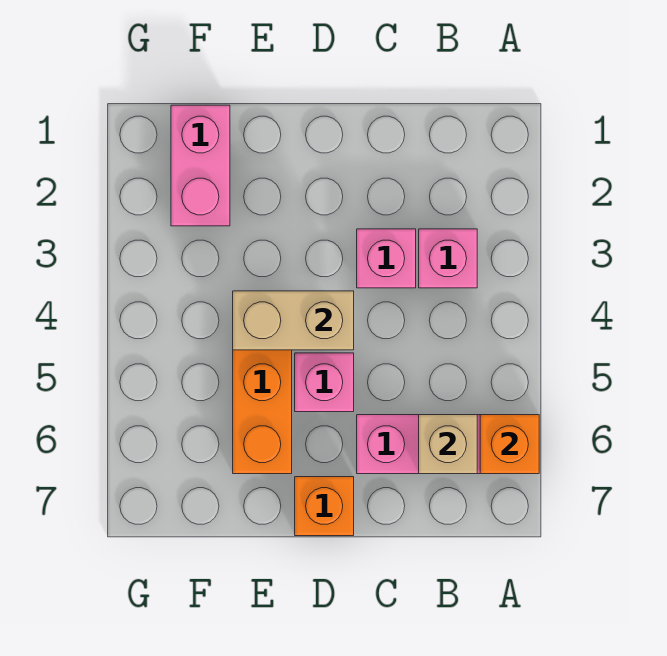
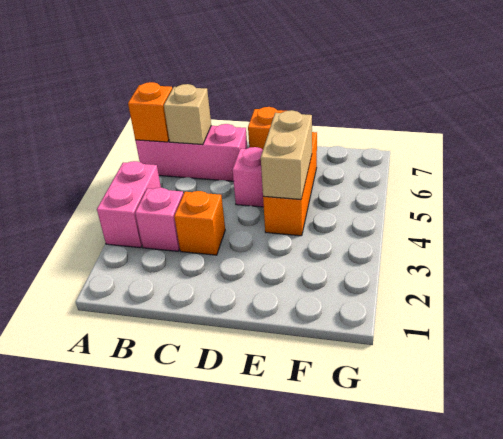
pink 1x1 brick [357,229,416,288] -> orange 1x1 brick [174,191,225,255]
tan 1x2 brick [233,291,354,350] -> tan 1x2 brick turned to [261,110,312,199]
pink 1x2 brick [171,105,230,226] -> pink 1x2 brick moved to [97,161,161,248]

